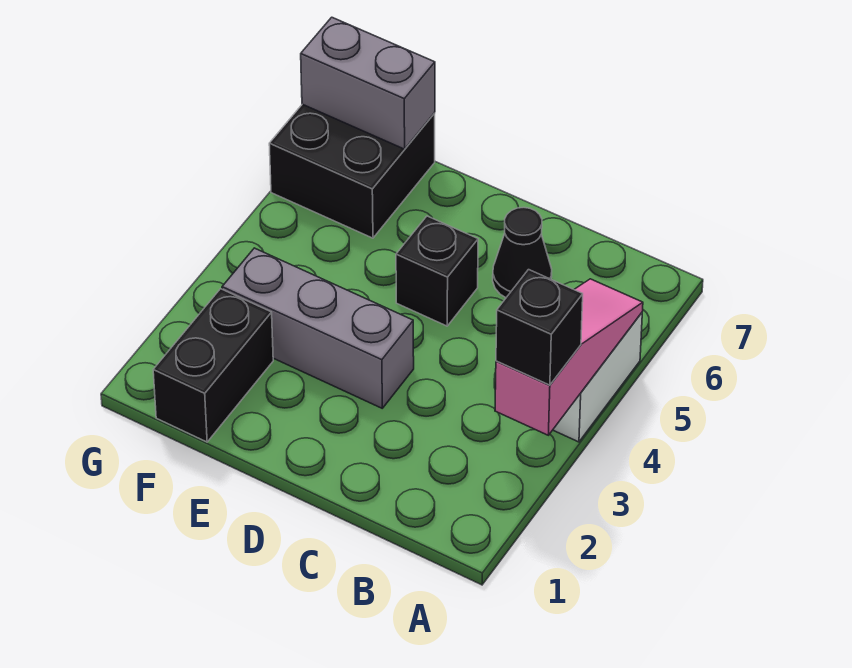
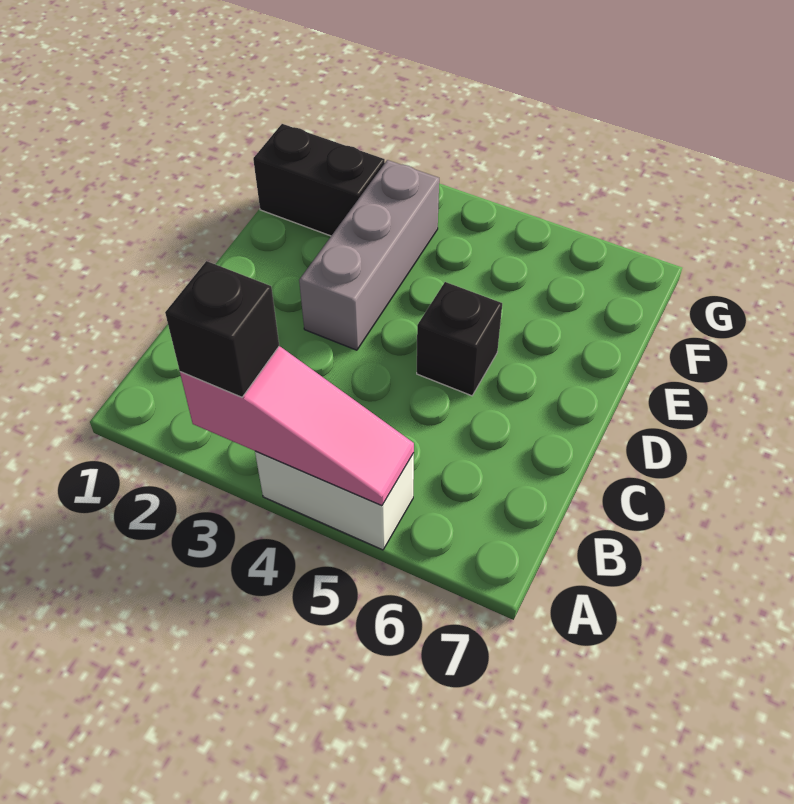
black 1x1 cone [493,207,552,298] -> none
black 2x2 brick [269,104,435,238] -> none
grey 1x2 brick [301,17,435,149] -> none

